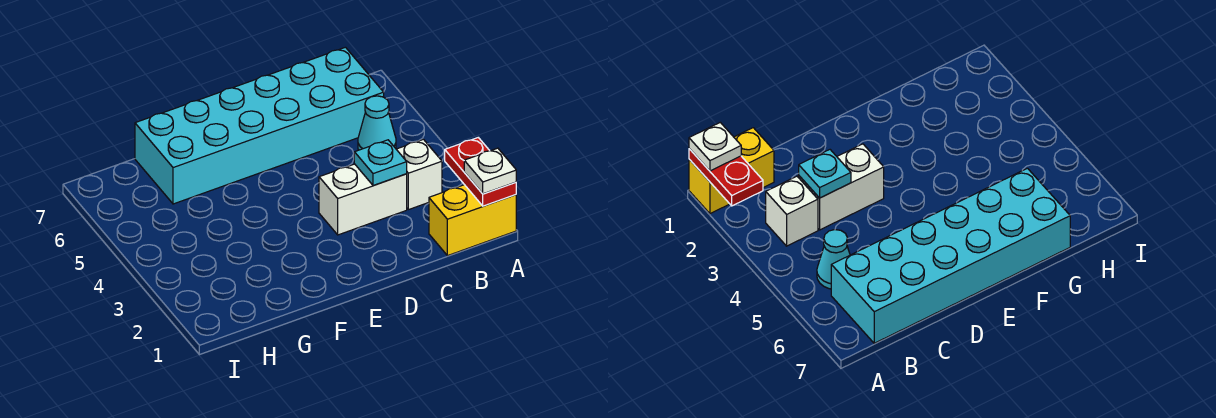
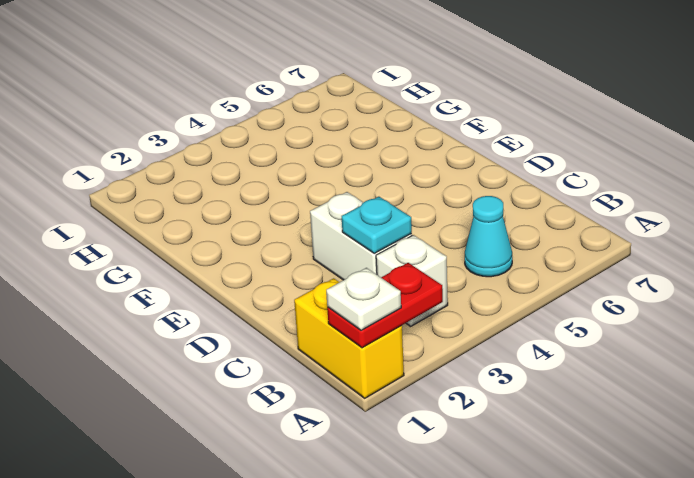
cyan 2x6 brick [135,47,384,204] -> none

